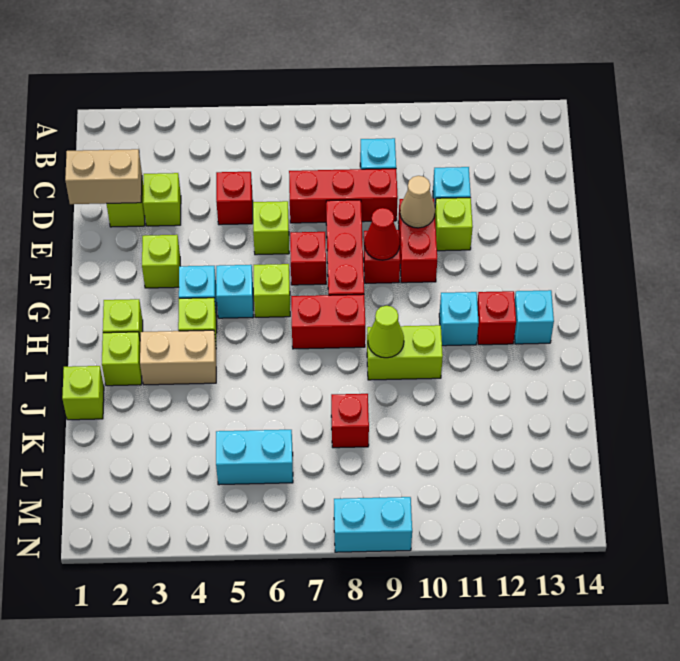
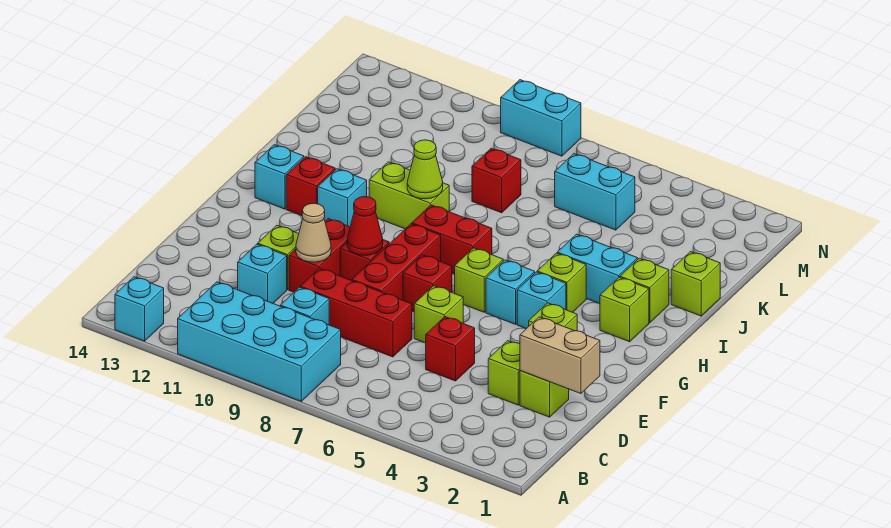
none -> cyan 2x4 brick [178,282,341,401]
none -> cyan 1x1 brick [115,277,164,341]
tan 1x2 brick [140,330,216,385] -> cyan 1x2 brick [557,234,638,304]

